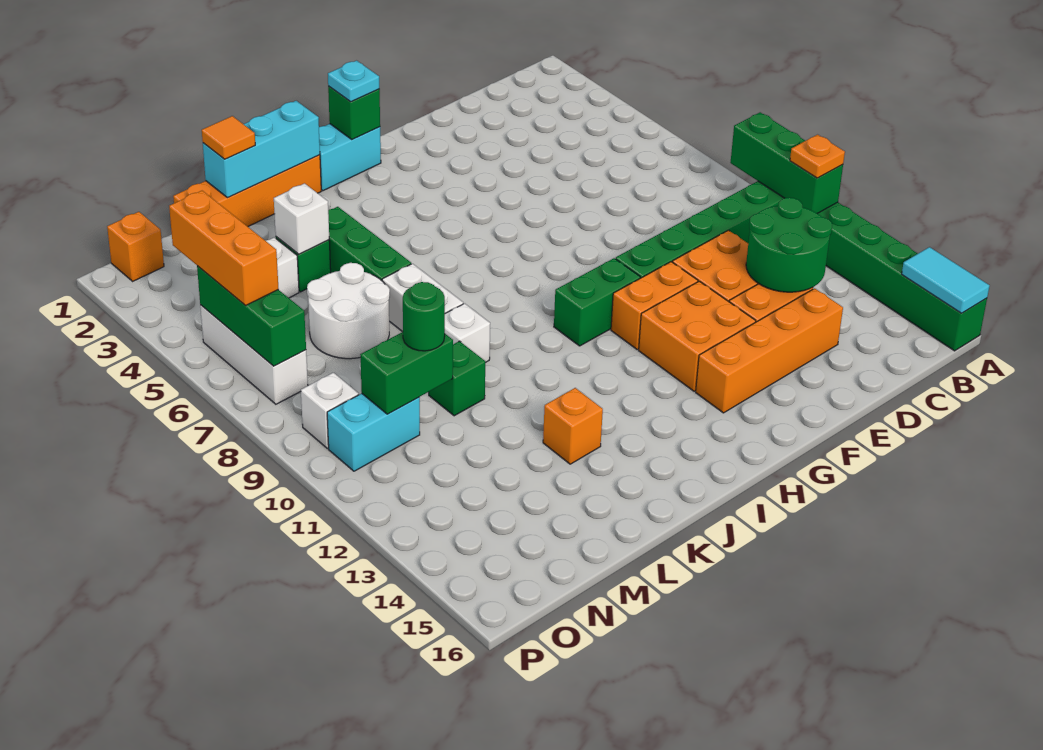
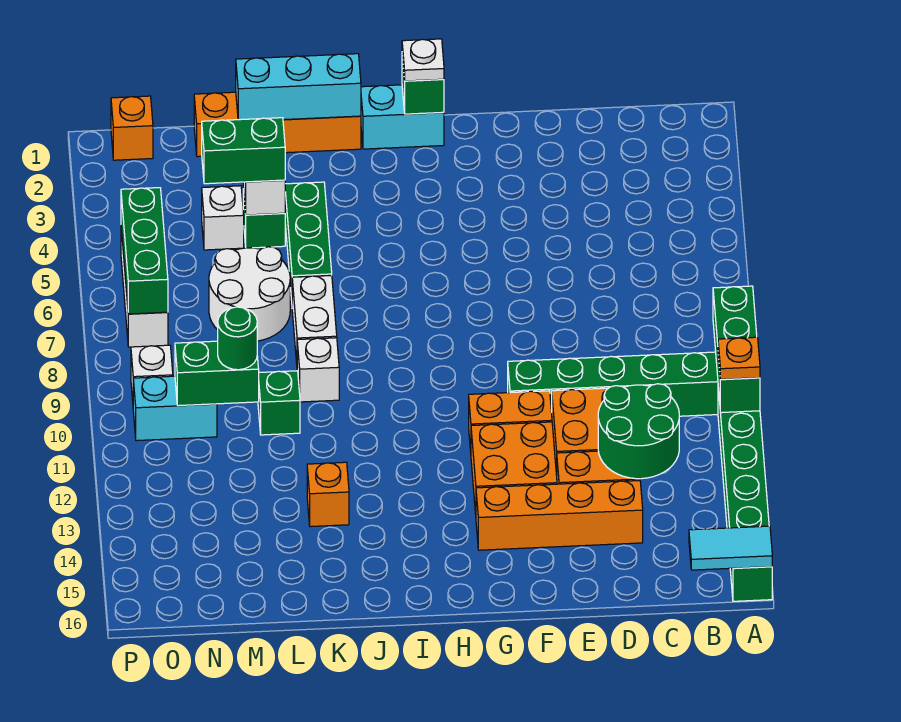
cyan 1x2 tile [902,247,989,313] -> cyan 1x2 tile turned to [689,526,772,570]
green 1x2 brick [554,258,640,346] -> green 1x2 brick moved to [202,118,285,184]
cyan 1x1 plate [328,61,379,102] -> white 1x1 plate [402,39,444,81]
orange 1x1 tile [202,116,255,159] -> none
orange 1x3 brick [169,191,279,306] -> none

